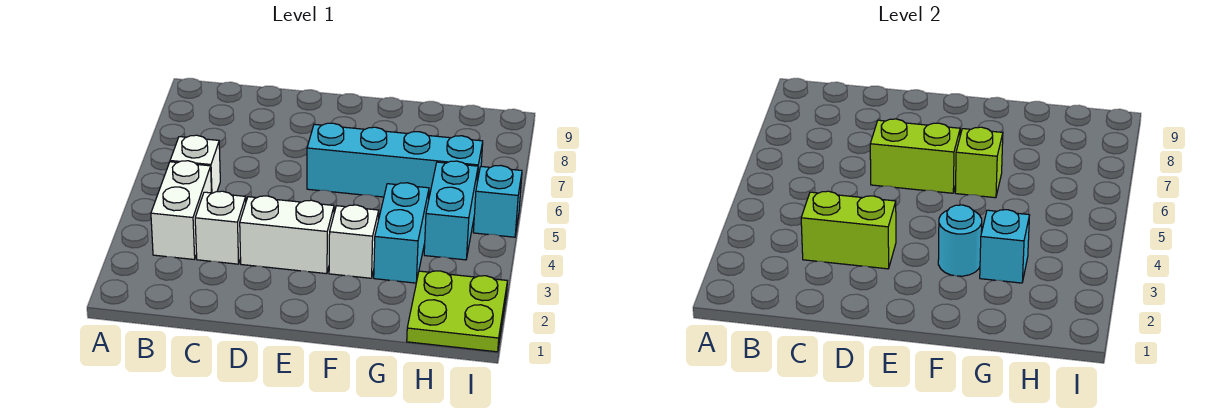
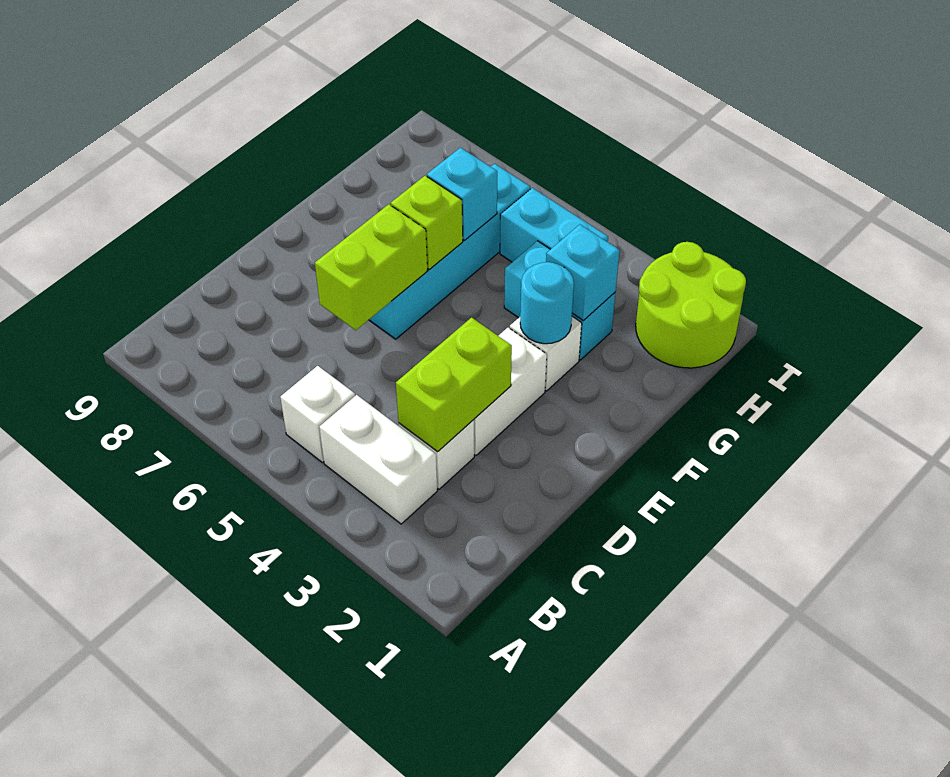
lime 2x2 plate [407,271,507,352] -> lime 2x2 round brick [636,242,746,368]
cyan 1x1 brick [473,165,522,237] -> cyan 1x1 brick moved to [427,148,497,241]

